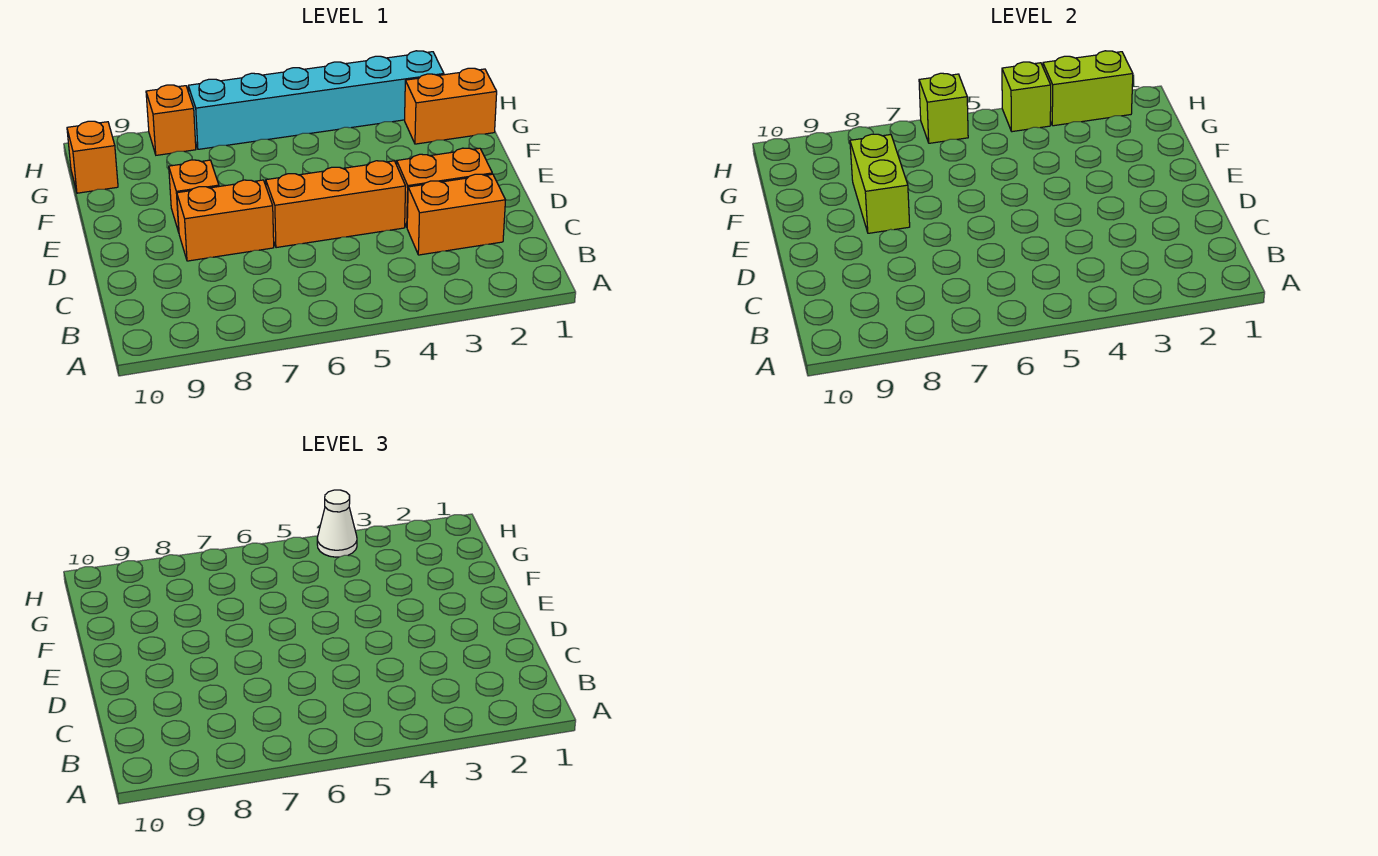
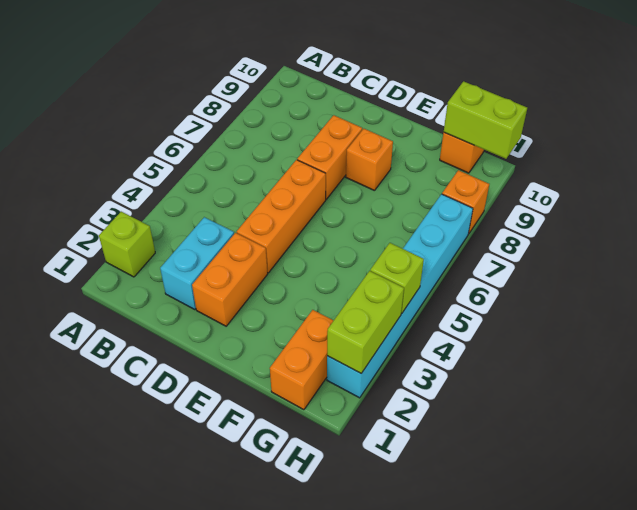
orange 1x2 brick [407,174,505,255] -> cyan 1x2 brick [160,217,234,310]
lime 1x2 brick [850,134,910,233] -> lime 1x2 brick moved to [444,81,527,159]
white 1x1 cone [317,490,357,557] -> none
lime 1x1 brick [919,73,968,143] -> lime 1x1 brick moved to [99,212,155,277]

